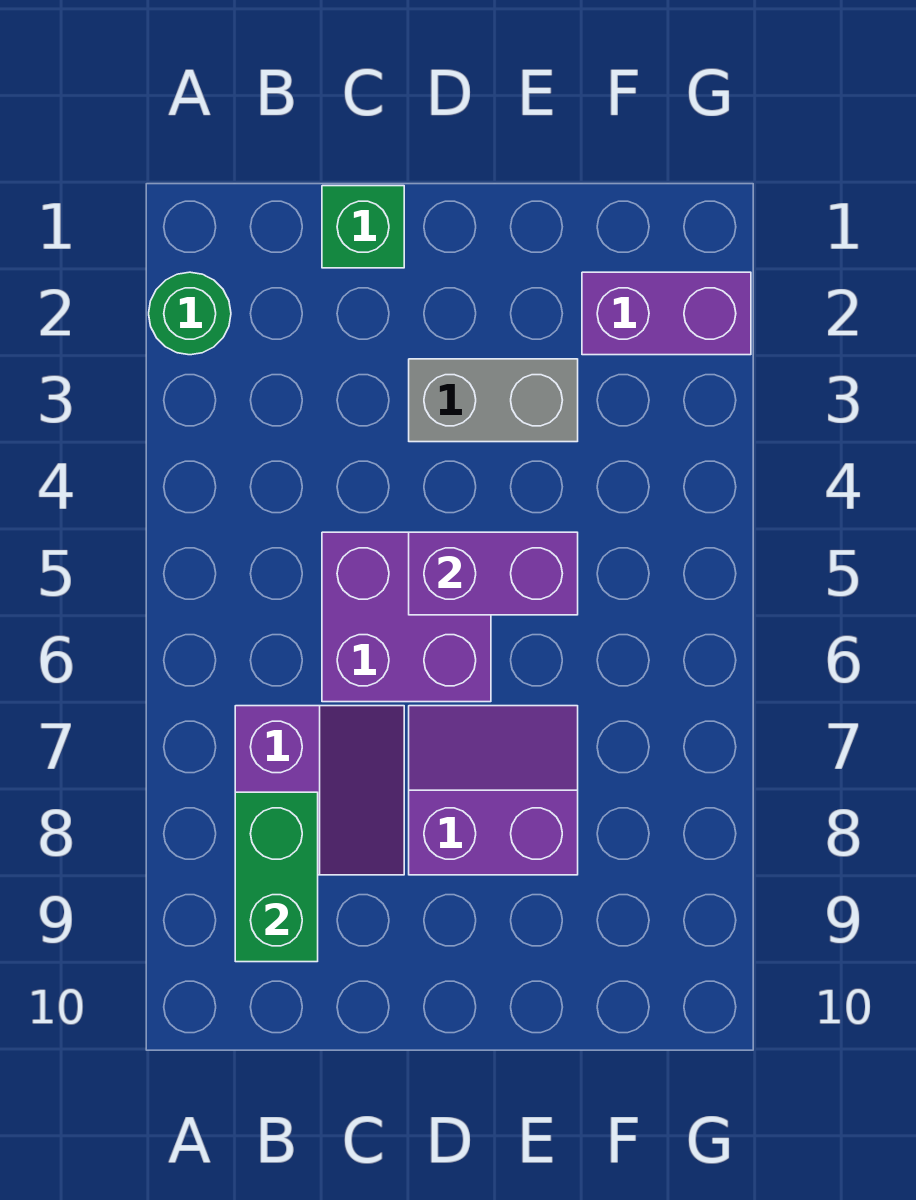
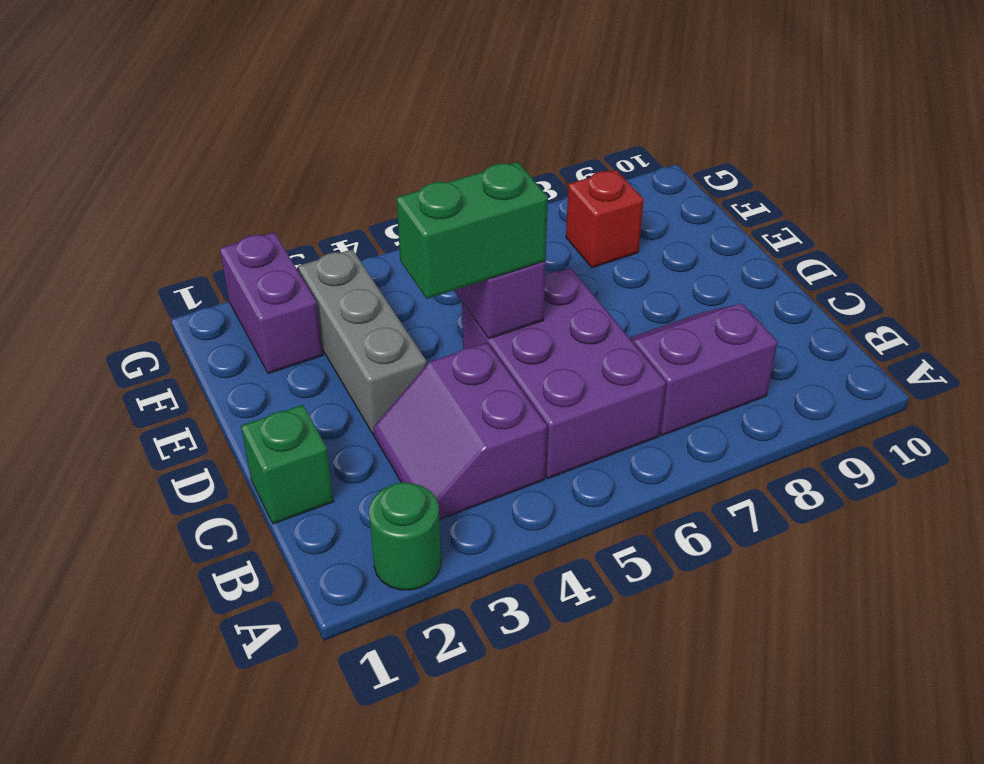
green 1x2 brick [235,792,318,962] -> green 1x2 brick moved to [396,162,548,299]
purple 2x2 brick [322,532,491,702] -> purple 2x3 brick [462,268,666,478]
grey 1x2 brick [409,359,578,442] -> grey 1x3 brick [298,249,427,434]
purple 2x2 slope [409,706,578,875] -> purple 2x2 slope moved to [373,343,547,520]
none -> red 1x1 brick [566,170,644,268]

